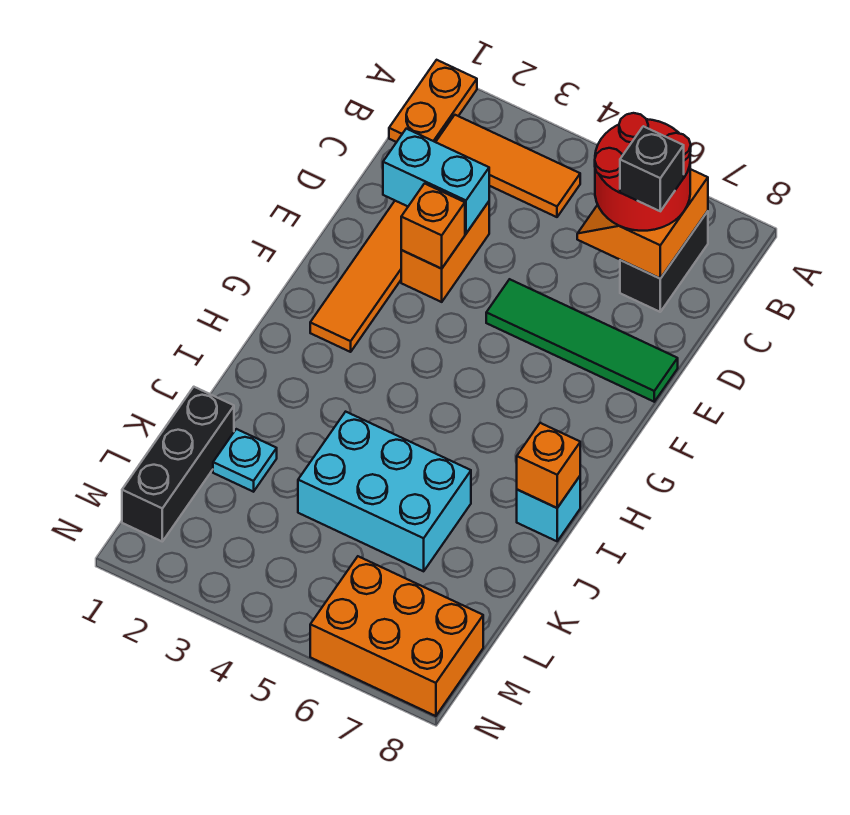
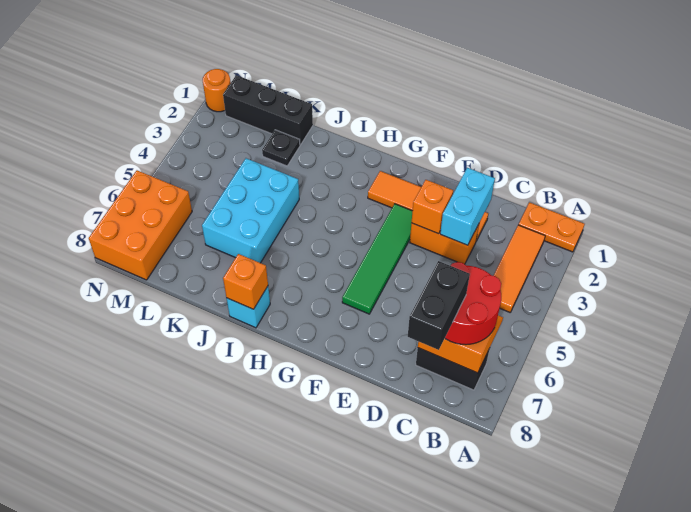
black 1x1 brick [620,126,684,211] -> black 1x2 brick [408,261,470,350]
green 1x4 tile [486,279,678,402] -> green 1x4 tile moved to [342,204,412,314]
cyan 1x1 plate [213,429,277,492] -> black 1x1 plate [262,130,300,166]
none -> orange 1x1 round brick [203,69,231,112]

